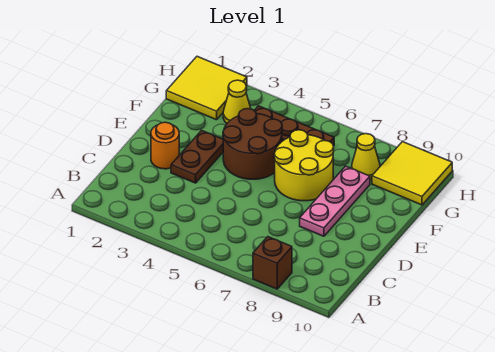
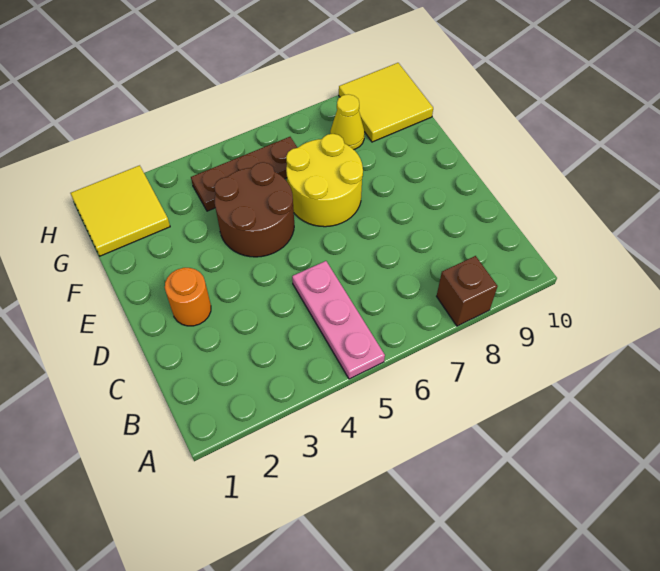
brown 1x2 plate [171,130,223,183] -> none
pink 1x3 plate [300,166,370,236] -> pink 1x3 plate moved to [292,261,385,379]
yellow 1x1 cone [223,80,251,123] -> none

